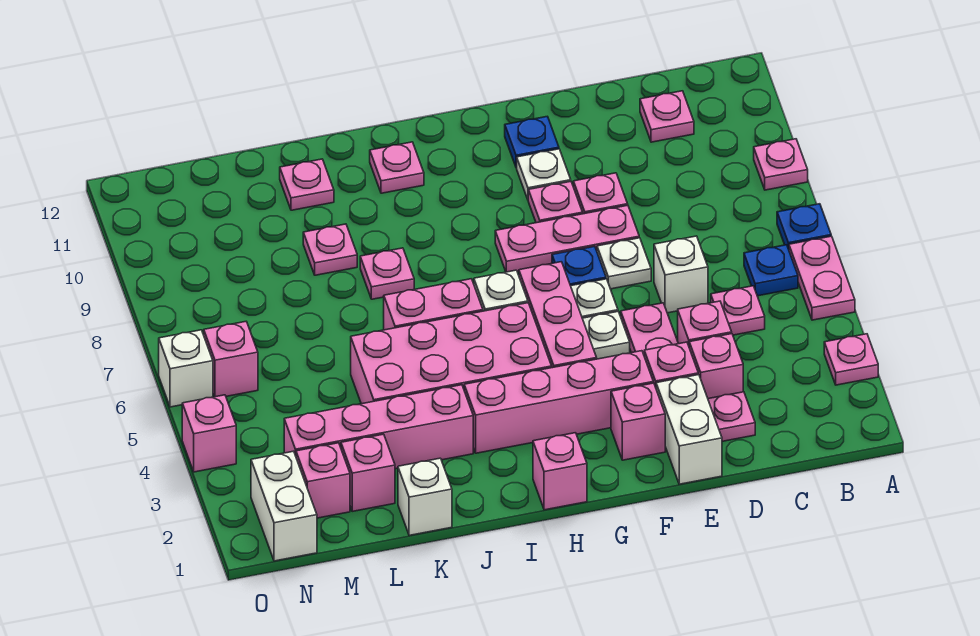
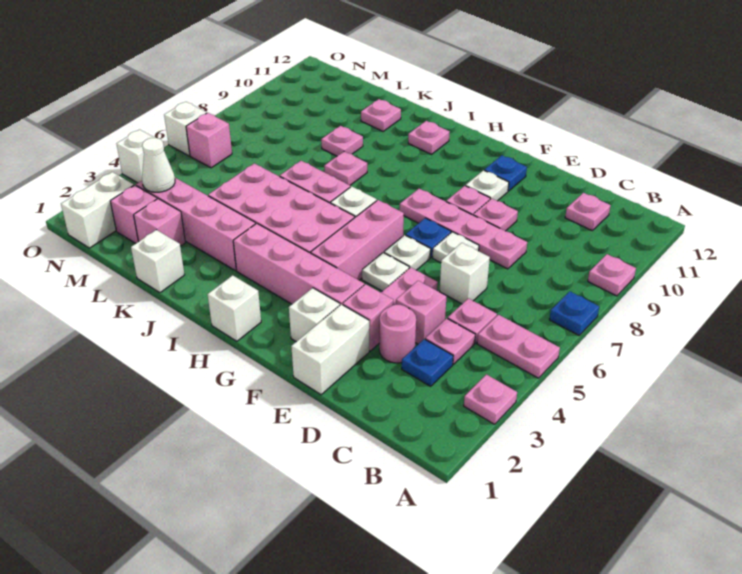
pink 1x2 plate [789,236,855,320] -> pink 1x2 plate turned to [477,315,560,378]
blue 1x1 plate [744,245,798,296] -> blue 1x1 plate moved to [402,339,453,386]
pink 1x1 plate [708,392,755,441] -> pink 1x1 plate moved to [425,318,475,364]
pink 1x1 brick [689,334,743,399] -> pink 1x1 round brick [379,305,416,363]
pink 1x3 plate [495,205,639,272] -> pink 1x4 plate [400,189,527,269]
pink 1x1 brick [611,383,665,460] -> white 1x1 brick [289,288,340,342]
pink 1x1 brick [533,433,587,510] -> white 1x1 brick [207,275,261,341]
none -> white 1x1 cone [142,138,175,192]
pink 1x1 brick [182,395,236,472] -> white 1x1 brick [117,130,154,183]

